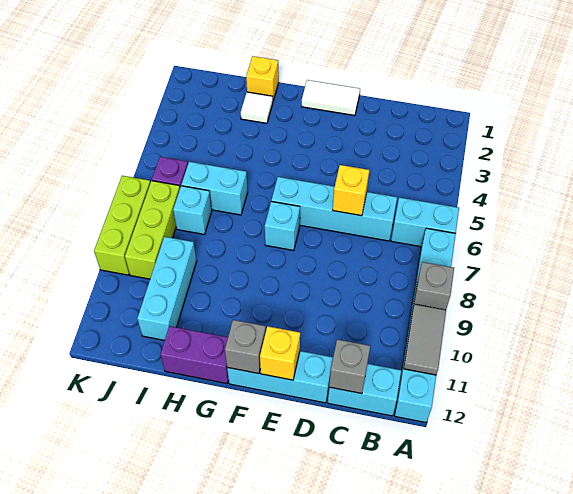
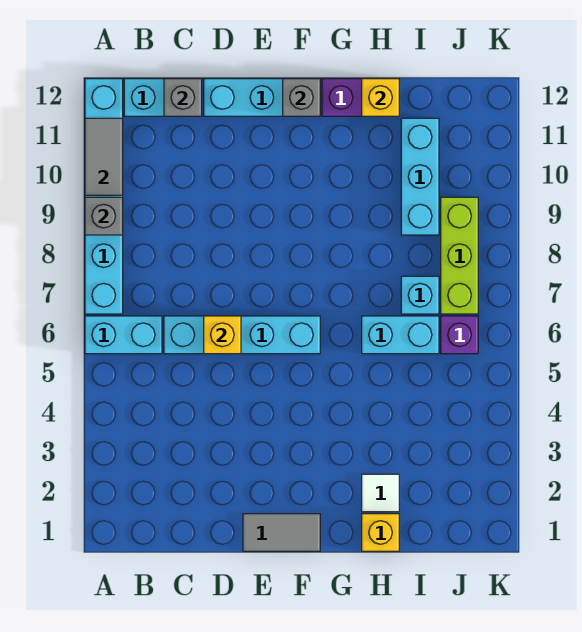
white 1x2 tile [302,80,360,115] -> grey 1x2 tile [243,514,320,551]
yellow 1x1 brick [260,326,300,380] -> yellow 1x1 brick moved to [362,79,399,116]
cyan 1x1 brick [265,201,300,251] -> none
lime 1x3 brick [94,176,150,275] -> none

